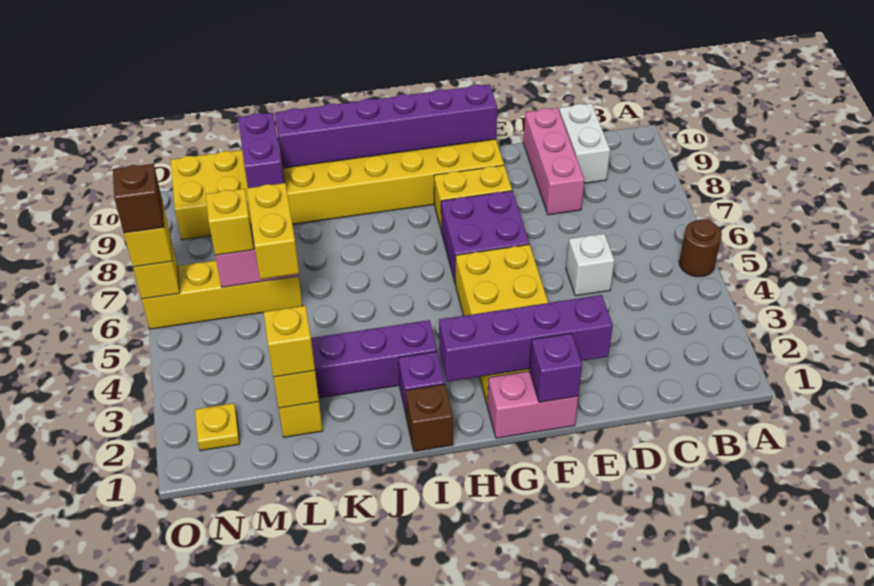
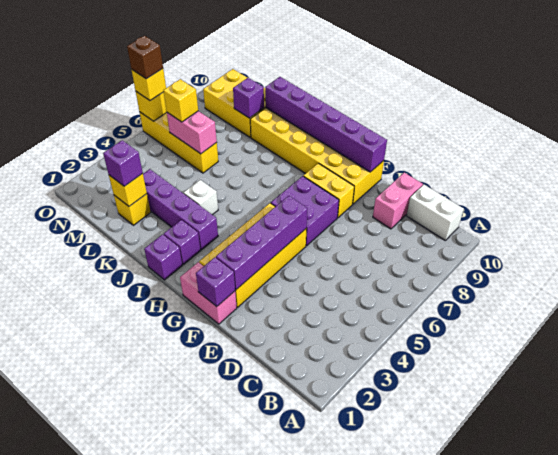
brown 1x1 round brick [679,219,722,277] -> none
white 1x2 brick [559,103,610,183] -> white 1x2 brick turned to [407,185,464,240]
white 1x1 brick [566,234,615,296] -> white 1x1 brick moved to [184,180,218,215]
pink 1x3 brick [523,108,584,215] -> pink 1x2 brick [373,173,423,229]
purple 1x4 brick [439,295,613,382] -> purple 1x4 brick turned to [216,196,307,289]
brown 1x1 brick [406,384,453,452] -> purple 1x1 brick [144,234,182,280]
yellow 1x1 brick [264,306,315,377] -> purple 1x1 brick [103,140,143,186]
yellow 1x2 brick [247,183,299,279] -> none
purple 1x2 brick [238,113,284,188] -> purple 1x1 brick [233,78,264,118]
yellow 1x1 plate [195,403,240,451] -> none

